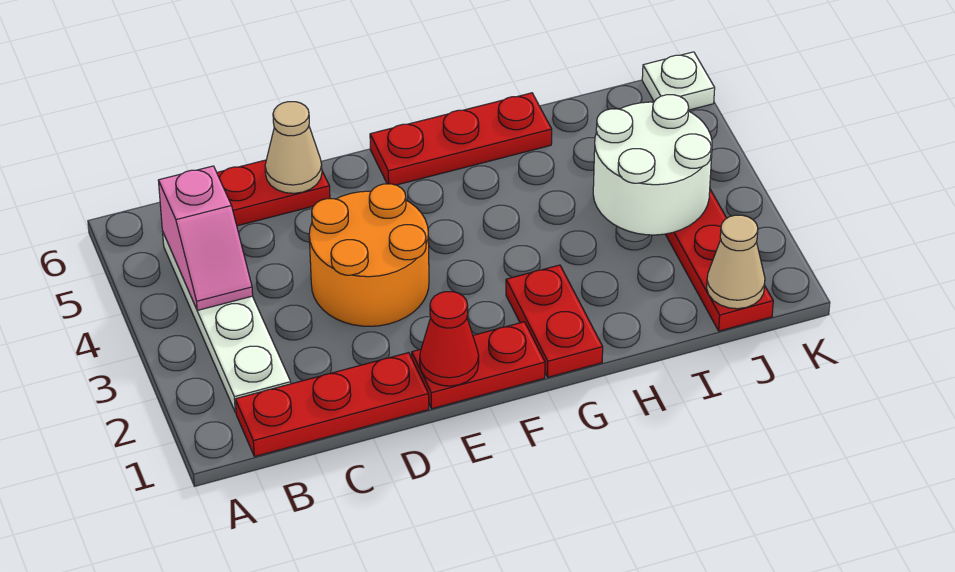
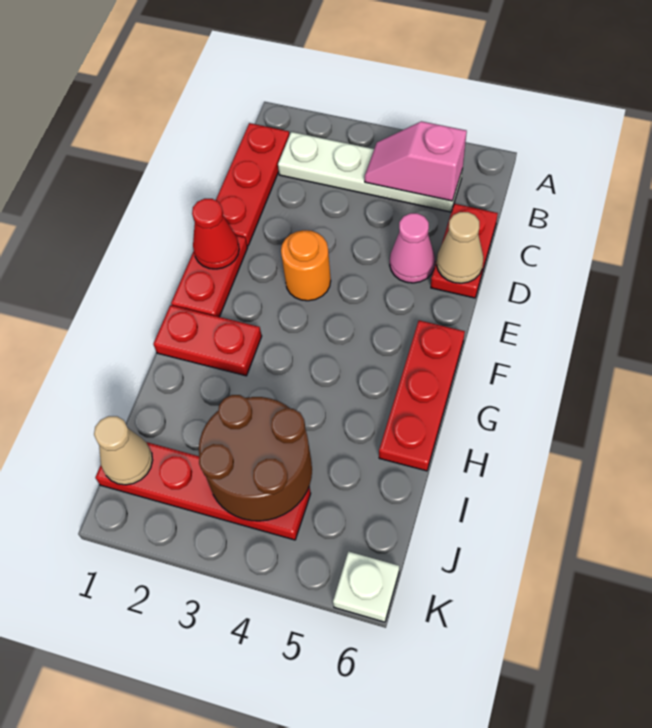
orange 2x2 round brick [309,184,429,326] -> orange 1x1 round brick [281,230,331,301]
none -> pink 1x1 cone [390,213,435,283]
white 2x2 round brick [593,95,712,235] -> brown 2x2 round brick [199,395,312,521]

